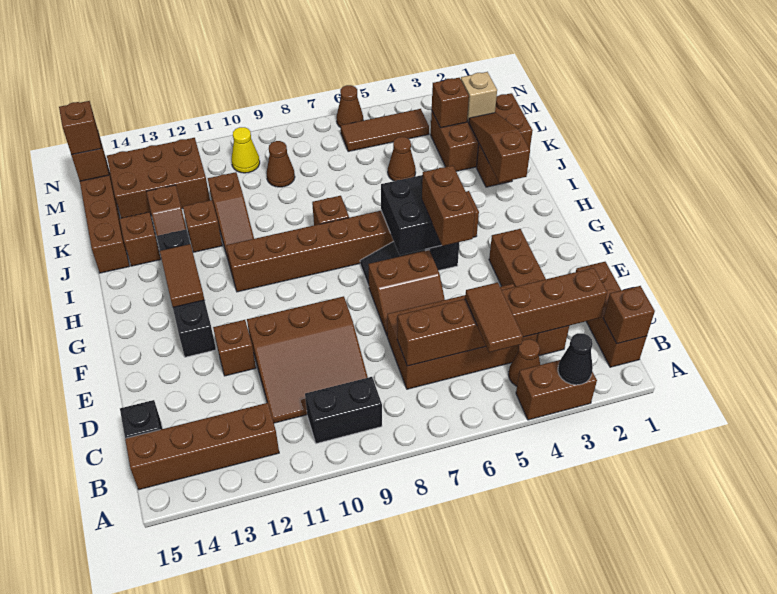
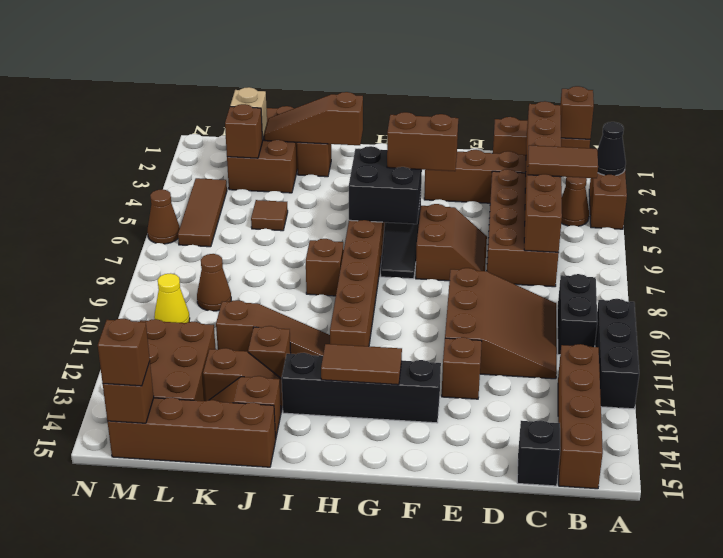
none -> black 1x3 brick [595,299,639,409]
brown 1x1 cone [388,137,416,181] -> brown 1x1 tile [251,200,288,231]

